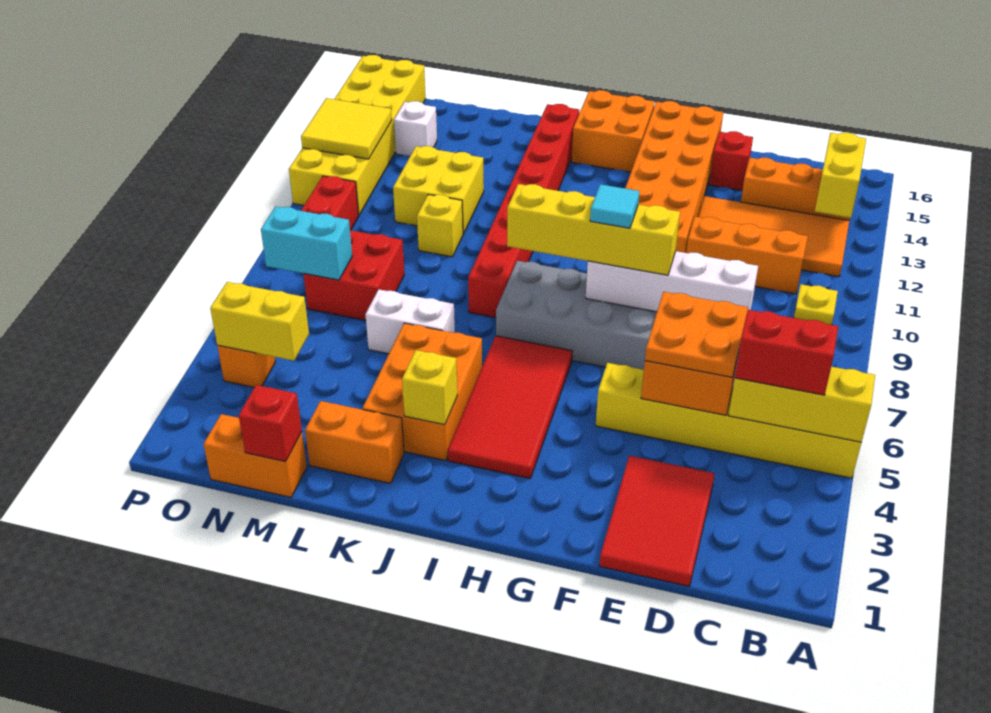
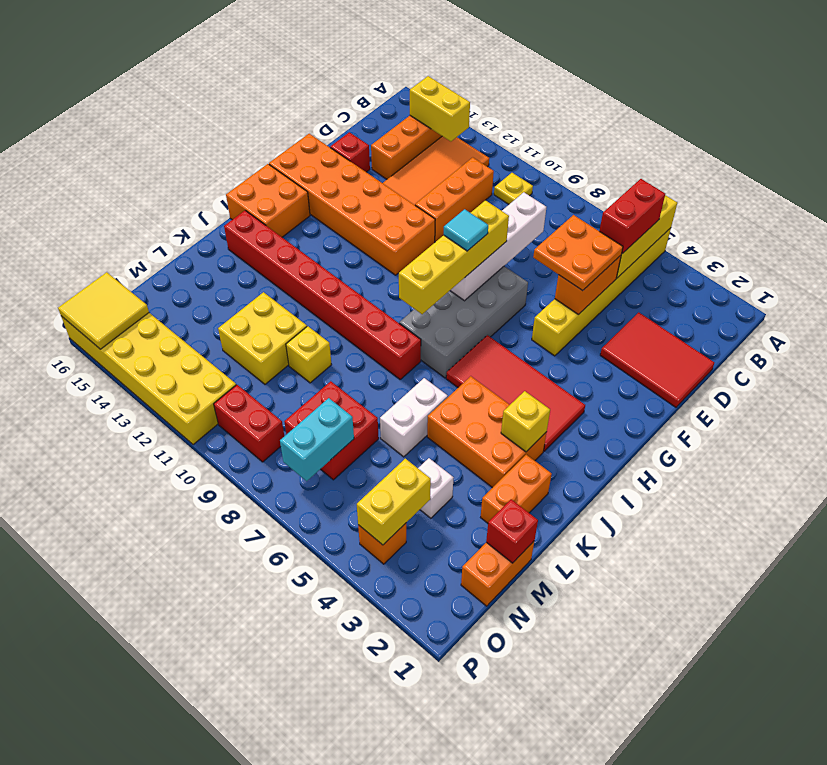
white 1x1 brick [394,101,437,156] -> white 1x1 brick moved to [418,458,454,518]
yellow 2x2 tile [301,98,392,159] -> yellow 2x2 tile moved to [58,272,149,349]

